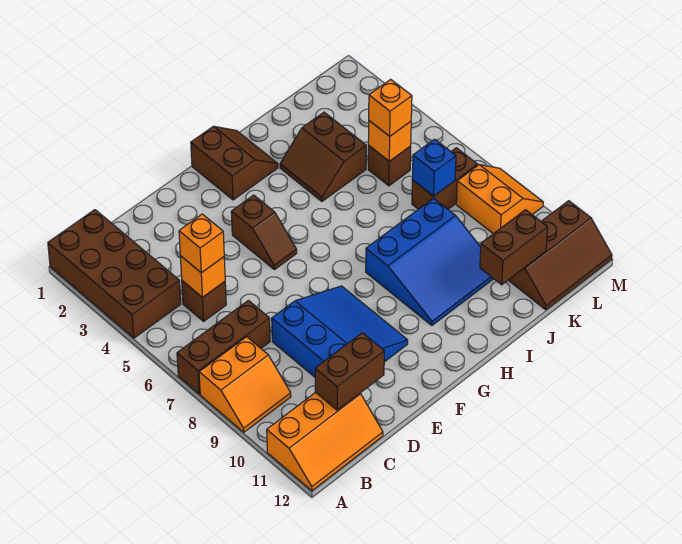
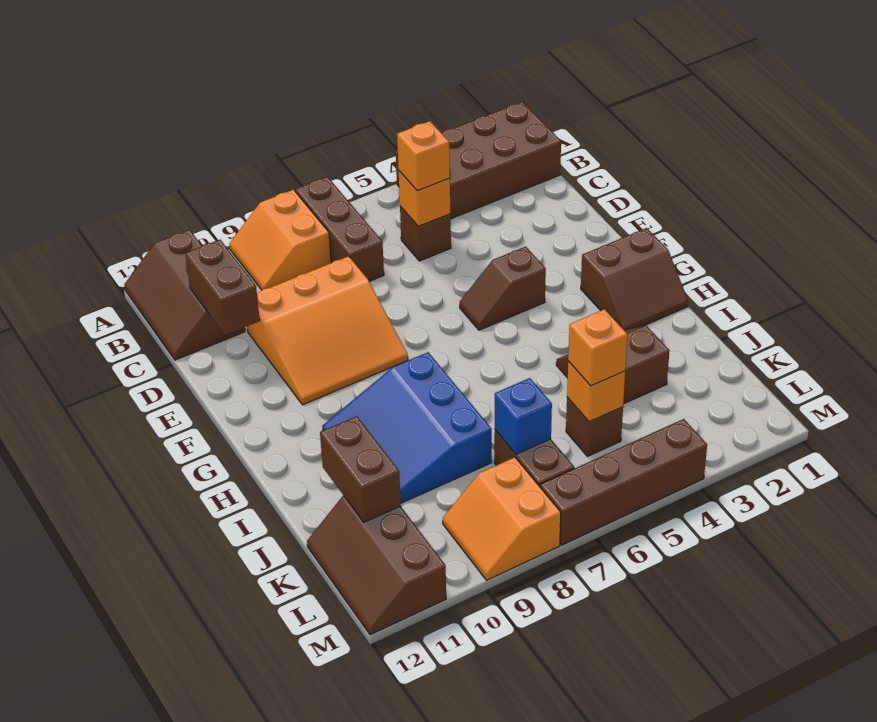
orange 2x3 slope [267,392,383,491] -> brown 2x3 slope [124,230,245,360]
blue 3x3 slope [272,286,408,377] -> orange 3x3 slope [247,256,408,405]
orange 2x2 slope [456,165,543,234] -> orange 2x2 slope turned to [443,457,561,580]
none -> brown 1x4 brick [540,419,707,545]

